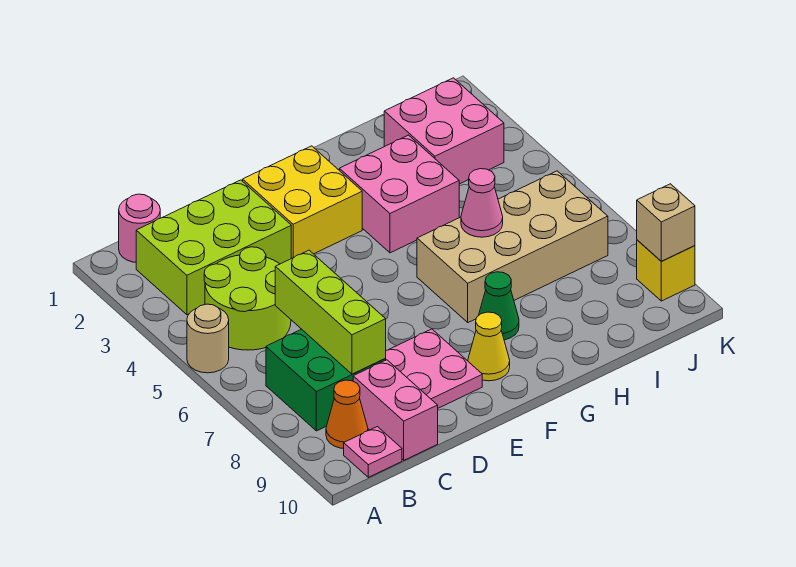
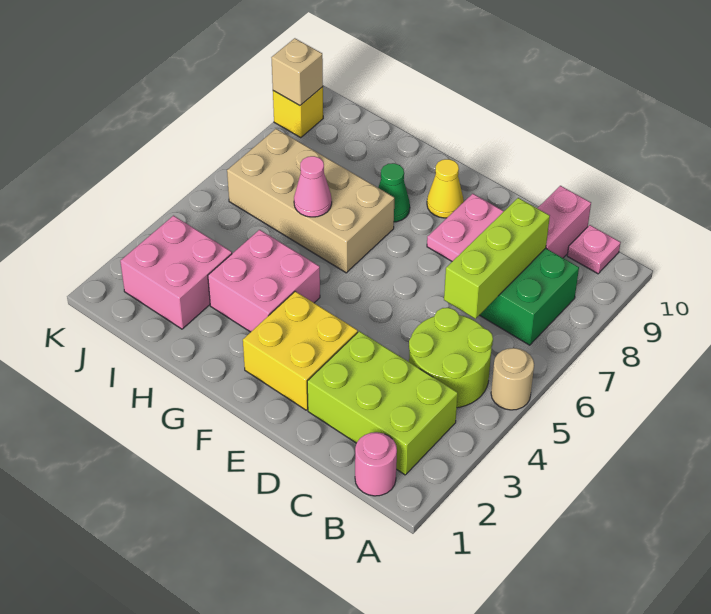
orange 1x1 cone [326,380,368,449] -> none

